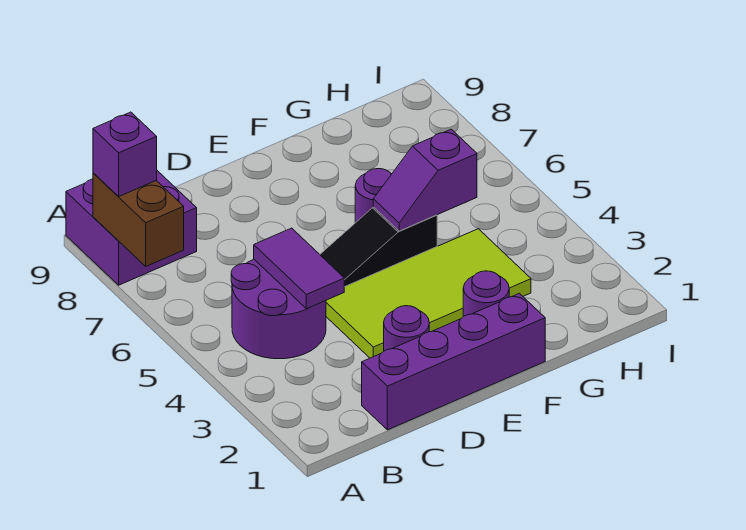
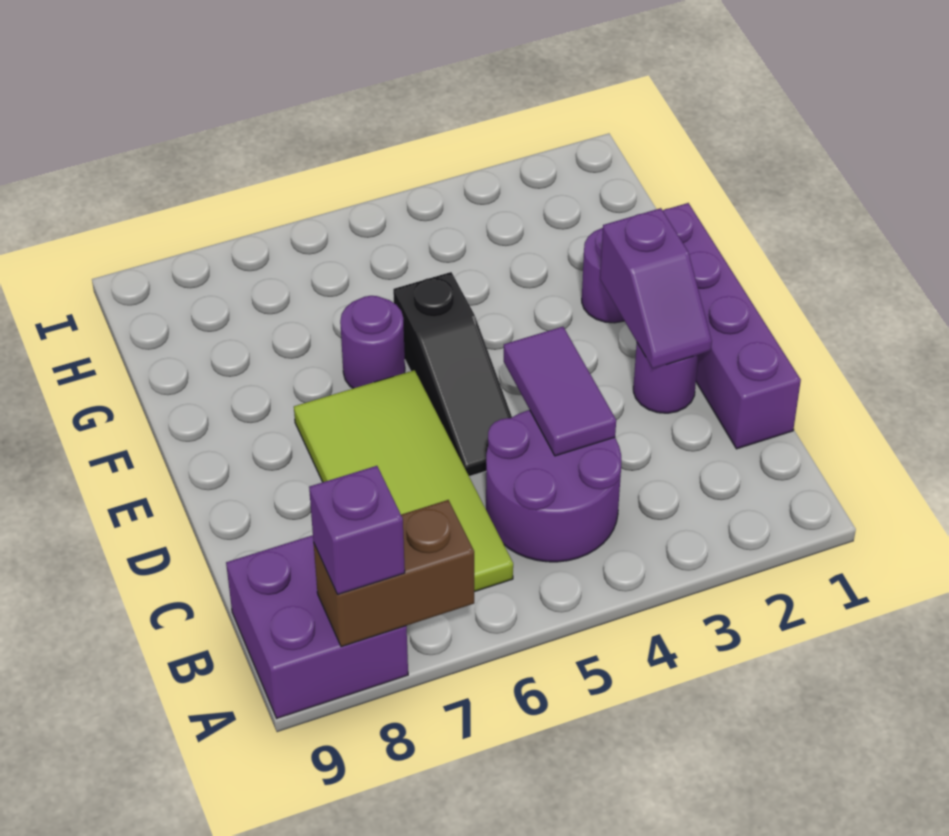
purple 1x2 tile [254,228,344,309] -> purple 1x2 tile turned to [504,327,616,456]
lime 2x4 tile [326,229,531,358] -> lime 2x4 tile moved to [294,370,513,592]
purple 1x2 slope [373,129,477,231] -> purple 1x2 slope moved to [600,208,712,368]

